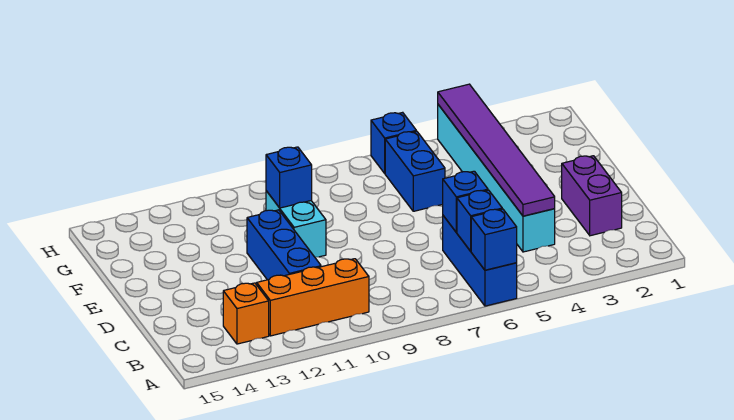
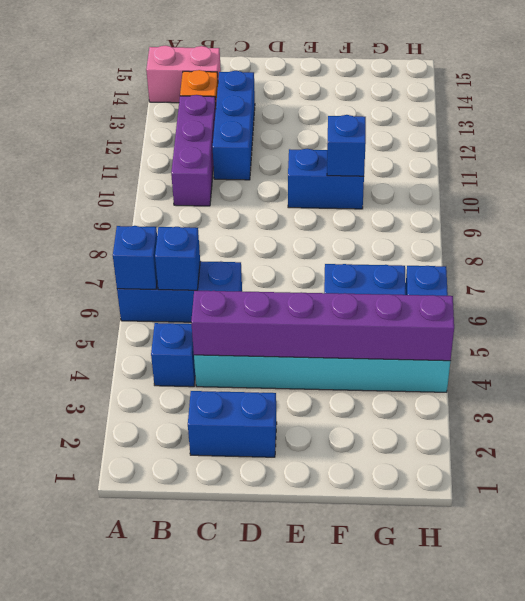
none -> pink 1x2 brick [146,46,221,103]
orange 1x3 brick [256,259,369,336] -> purple 1x3 brick [171,95,216,206]
purple 1x2 brick [562,156,622,236] -> blue 1x2 brick [188,391,277,457]
purple 1x6 tile [438,84,555,216] -> purple 1x6 brick [191,291,454,361]
blue 1x1 brick [443,171,488,232] -> blue 1x1 brick moved to [151,323,195,387]
blue 1x3 brick [247,210,321,280] -> blue 1x3 brick turned to [213,71,255,180]
cyan 1x2 brick [266,191,326,257] -> blue 1x2 brick [288,149,364,209]

